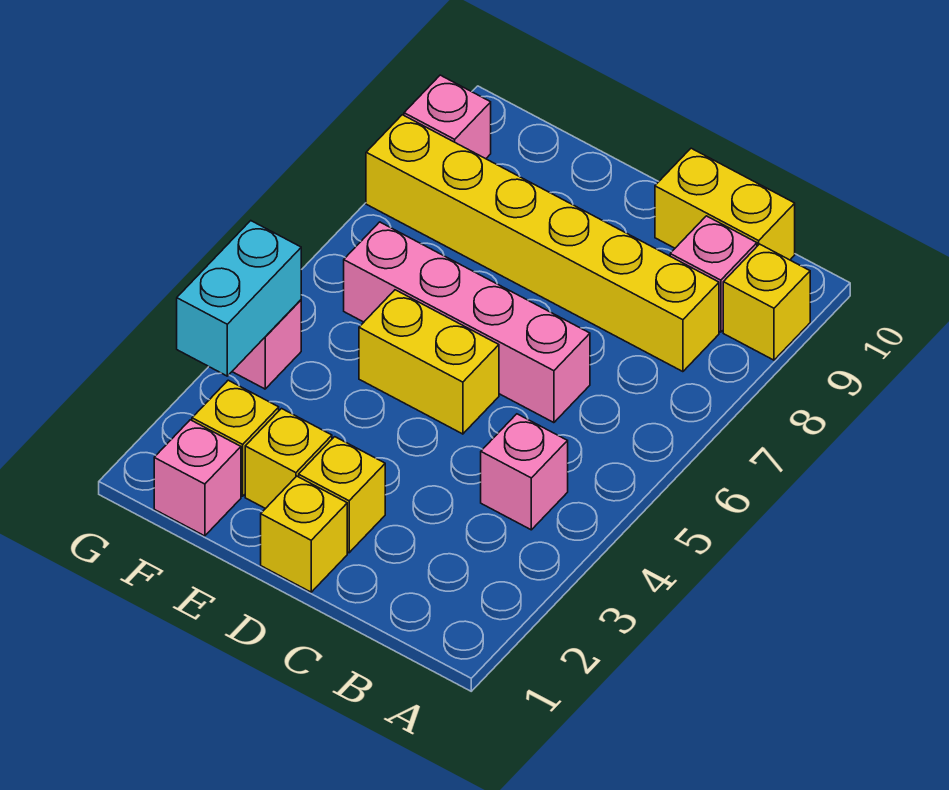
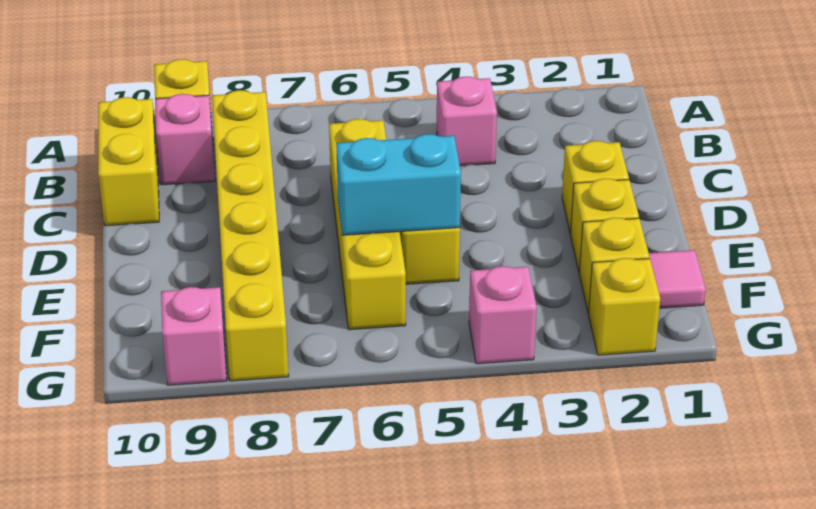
pink 1x4 brick [344,222,590,423] -> yellow 1x4 brick [329,119,406,330]
yellow 1x1 brick [261,476,347,592] -> yellow 1x1 brick moved to [589,258,660,355]
pink 1x1 brick [154,420,241,536] -> pink 1x1 tile [649,250,706,308]
cyan 1x2 brick [177,221,301,376] -> cyan 1x2 brick moved to [336,134,461,235]

